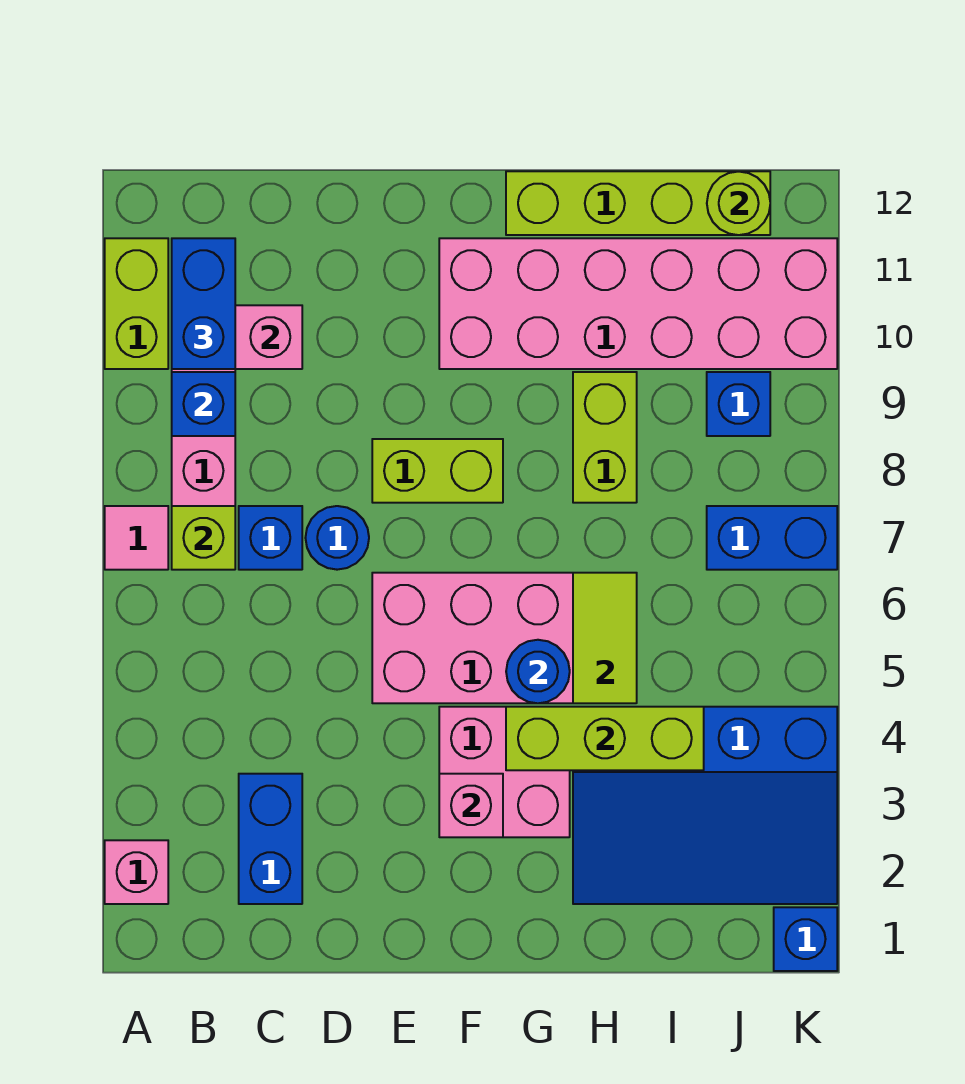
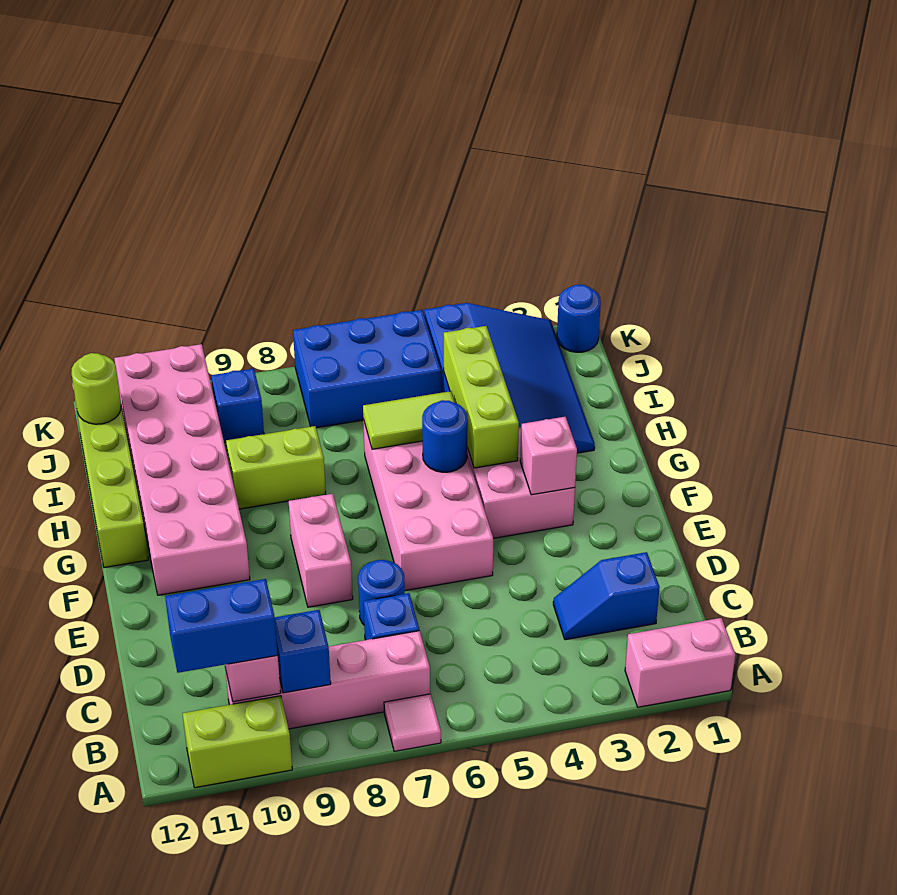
pink 1x1 brick [105,840,168,904] -> pink 1x2 brick [625,618,735,707]
lime 1x1 brick [172,506,235,570] -> none
blue 1x2 brick [239,774,302,904] -> blue 1x2 slope [553,552,660,640]
lime 1x2 brick [372,439,503,503] -> pink 1x2 brick [289,494,353,607]
blue 1x2 brick [707,506,837,570] -> blue 2x3 brick [293,310,441,428]
blue 1x1 brick [774,907,837,971] -> blue 1x1 round brick [557,285,601,352]

